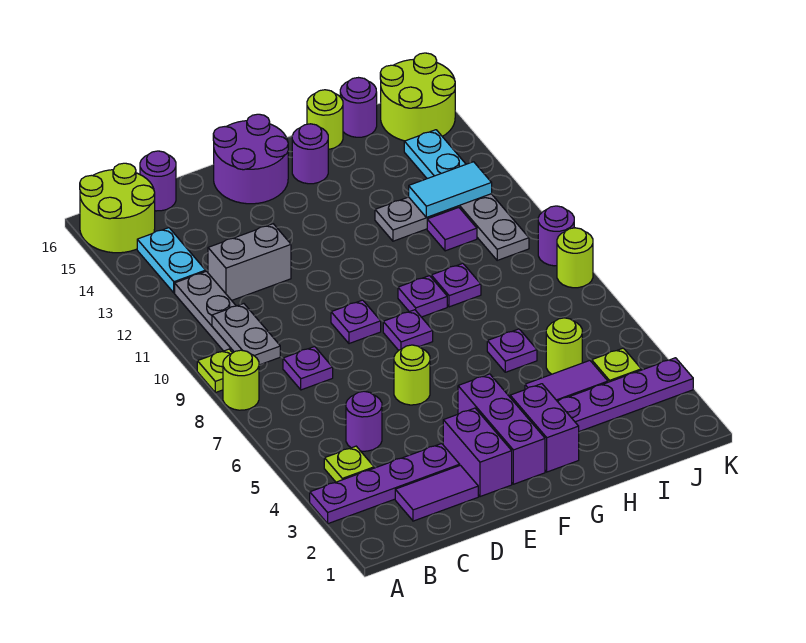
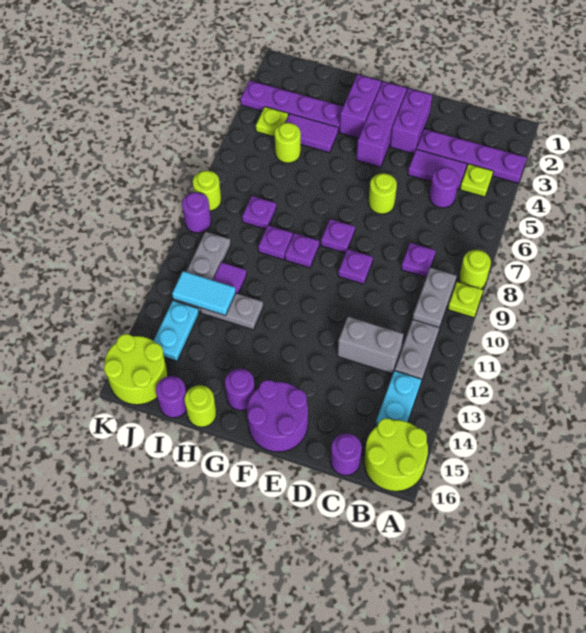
purple 1x2 tile [395,465,478,521] -> purple 1x2 tile moved to [408,149,467,189]
purple 1x1 plate [487,329,537,372] -> purple 1x1 plate moved to [242,196,276,229]

